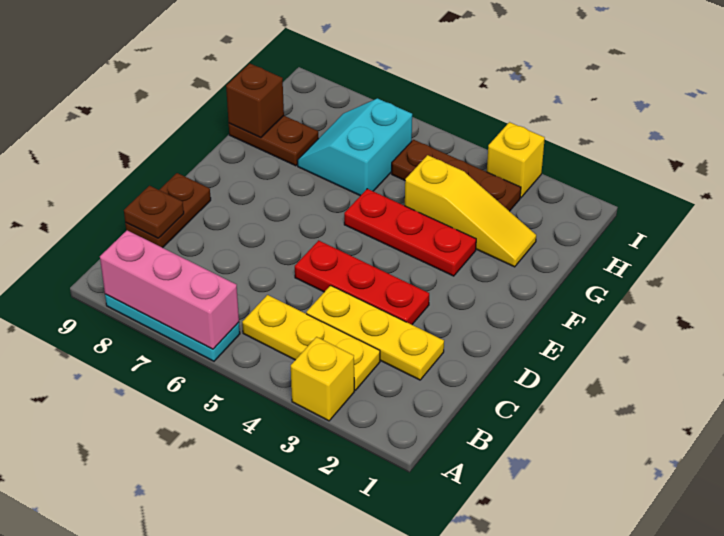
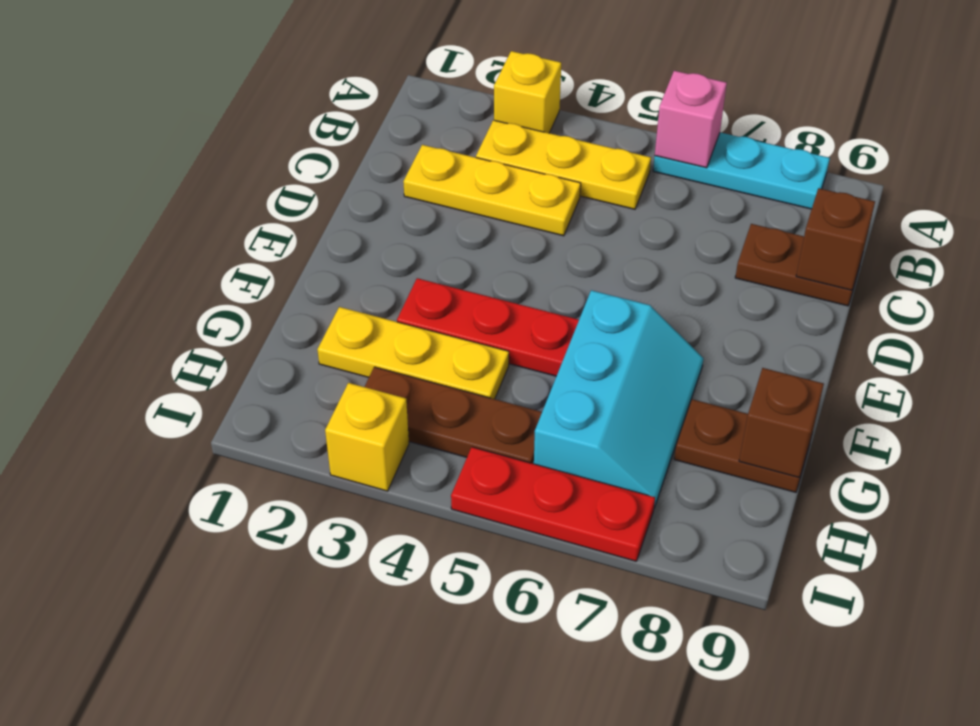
pink 1x3 brick [100,230,239,349] -> pink 1x1 brick [655,71,727,168]
brown 1x2 plate [125,173,211,248] -> brown 1x2 plate turned to [735,224,862,306]
brown 1x1 plate [124,186,184,238] -> brown 1x1 brick [796,188,875,290]
red 1x3 plate [295,240,429,325] -> red 1x3 plate moved to [451,447,655,561]
yellow 1x3 slope [405,155,536,267] -> yellow 1x3 plate [317,307,509,399]
cyan 2x2 slope [297,98,412,196] -> cyan 2x3 slope [534,290,704,508]

